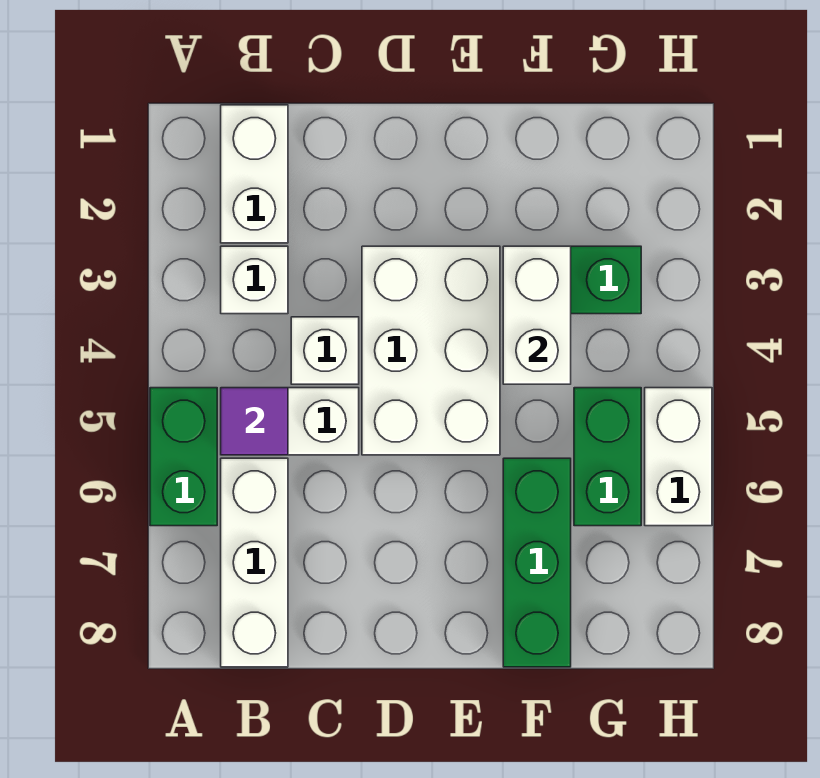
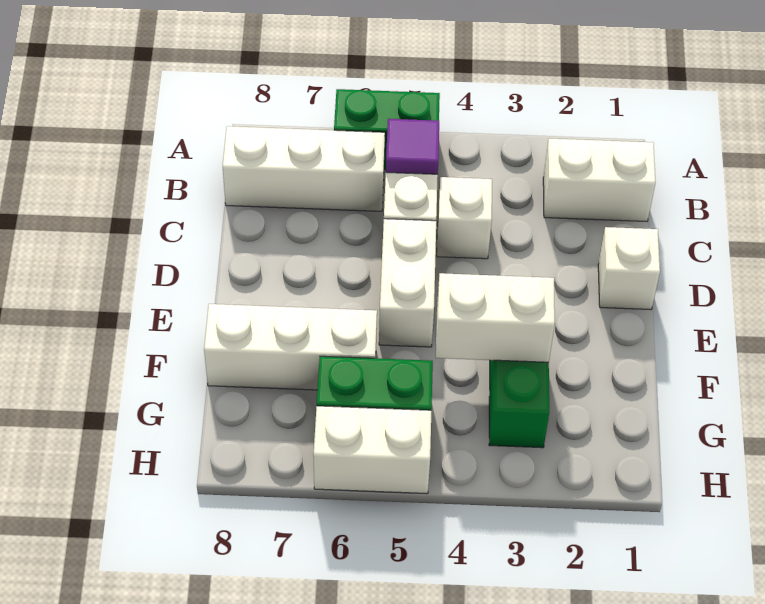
white 1x1 brick [221,246,288,314] -> white 1x1 brick moved to [598,227,660,310]
white 2x3 brick [362,246,500,455] -> white 1x2 brick [379,219,436,347]
green 1x3 brick [503,458,571,667] -> white 1x3 brick [204,304,377,390]

